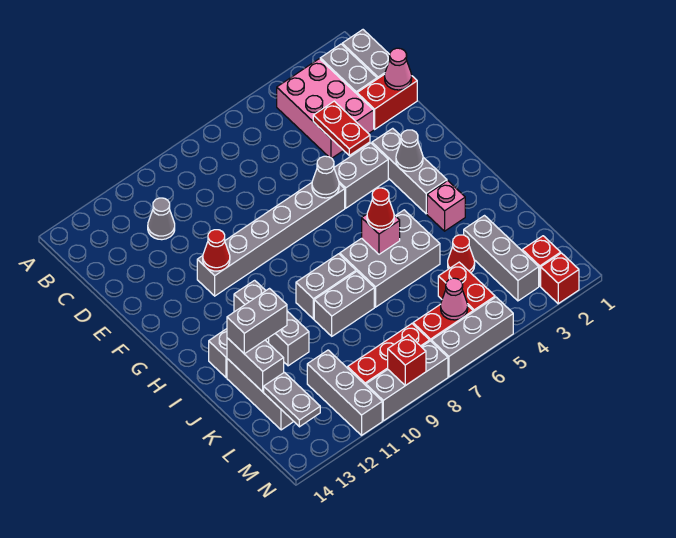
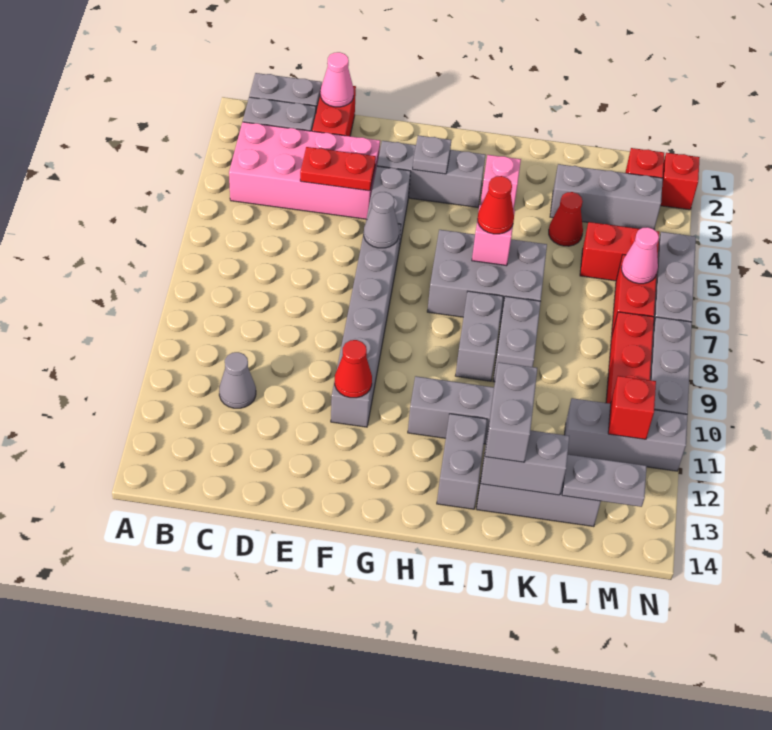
pink 2x3 brick [277,59,374,158] -> pink 2x4 brick [229,122,380,219]
grey 1x1 cone [396,130,423,171] -> grey 1x1 plate [413,135,451,174]
grey 2x3 brick [340,210,440,307] -> grey 2x3 brick turned to [427,230,547,322]
red 1x1 brick [388,335,426,386] -> red 1x1 brick moved to [608,376,656,439]

